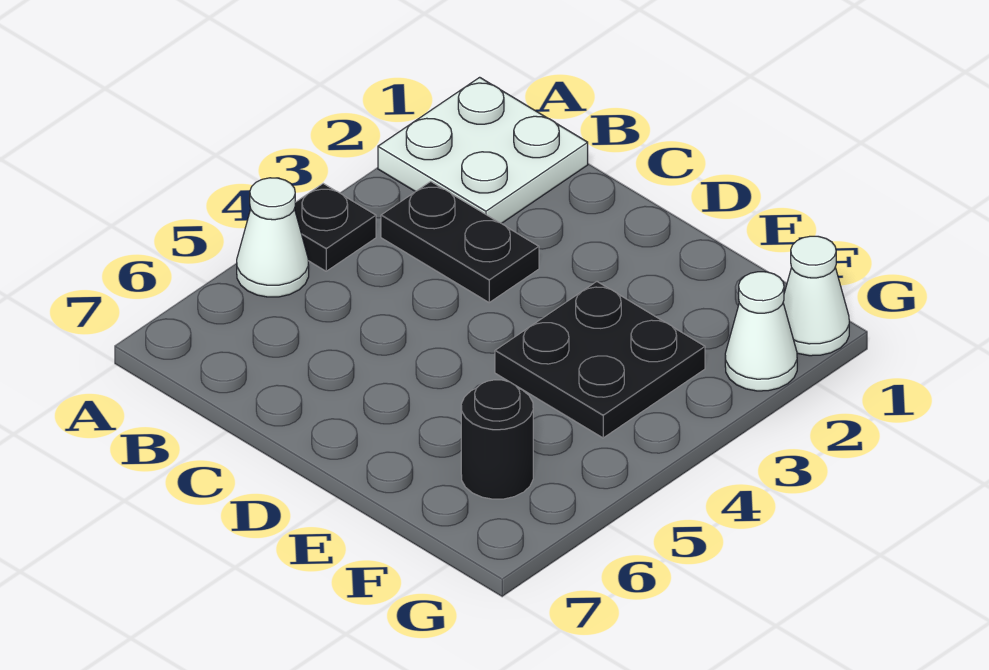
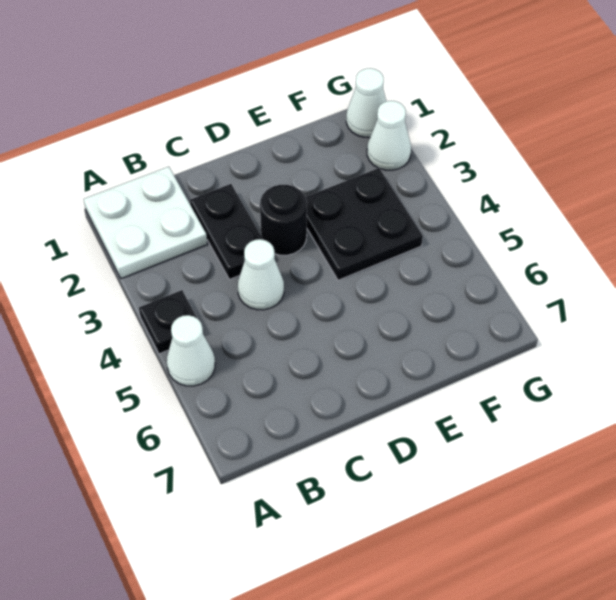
black 1x2 plate [381,182,539,302] -> black 1x2 plate turned to [190,184,263,279]
none -> white 1x1 cone [238,239,284,310]
black 1x1 round brick [461,380,533,499] -> black 1x1 round brick moved to [260,185,307,255]

